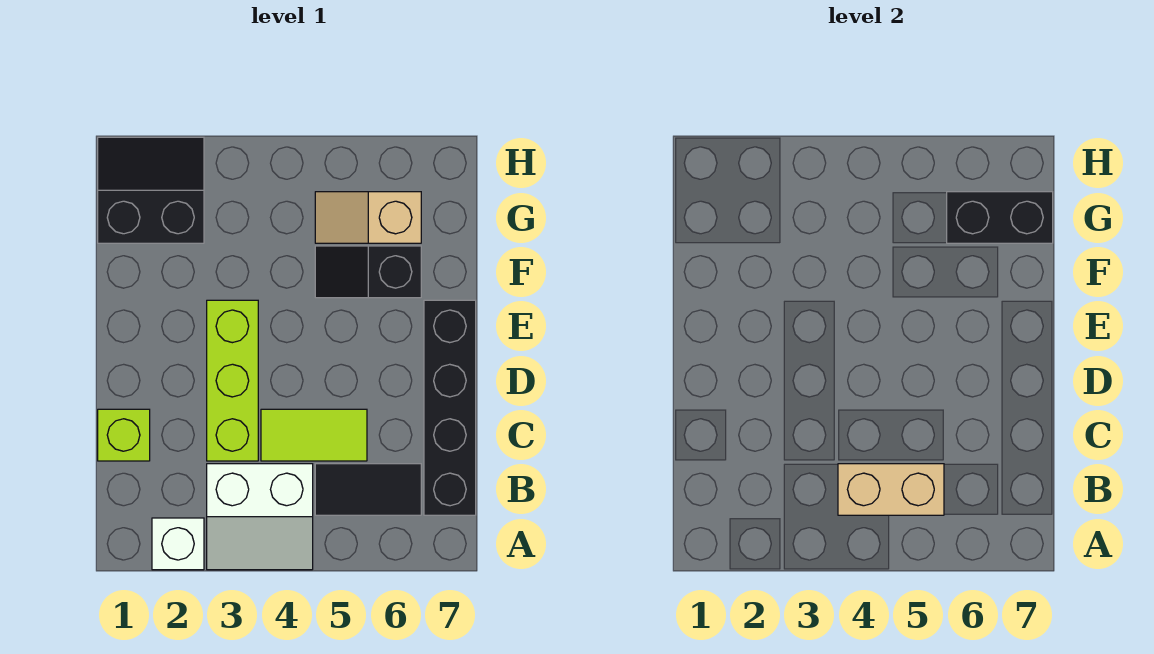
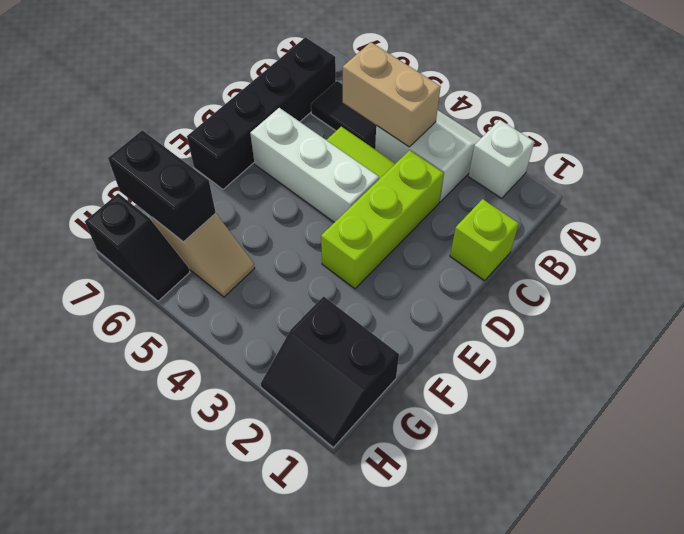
none -> white 1x3 brick [250,108,379,222]
black 1x2 slope [315,246,421,298] -> black 1x2 slope moved to [85,193,190,301]

